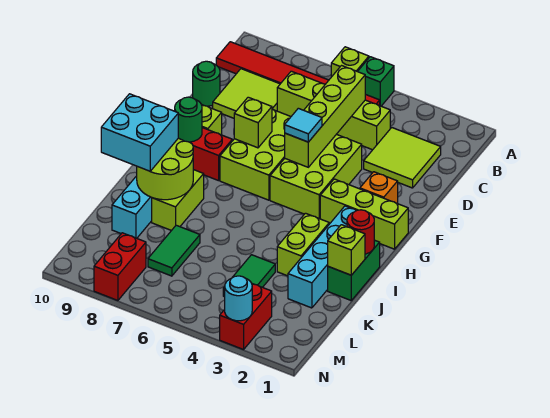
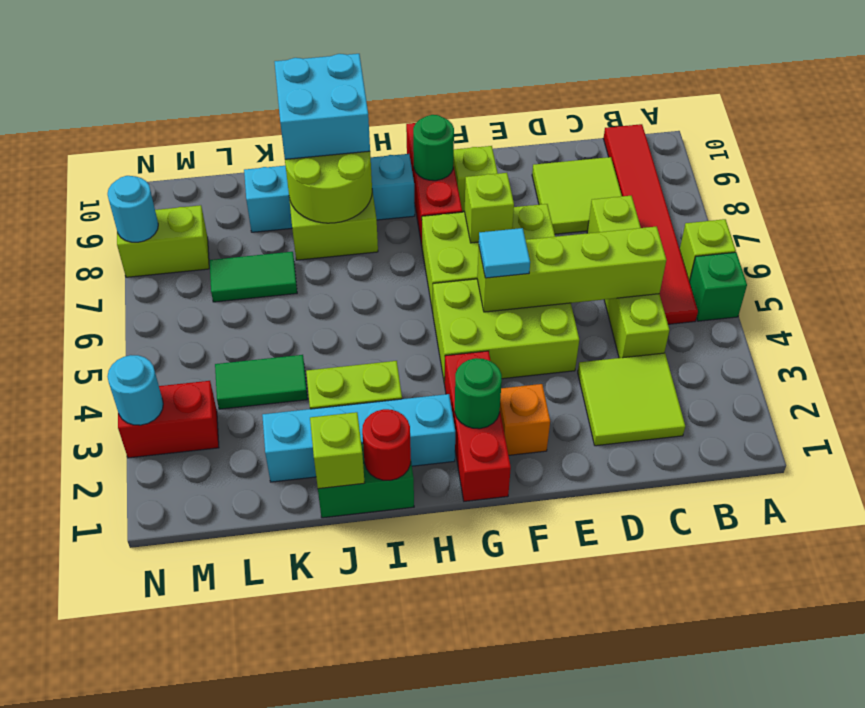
green 1x1 round brick [193,61,220,106] -> green 1x1 round brick moved to [455,358,502,429]
lime 1x3 brick [320,179,408,249] -> red 1x3 brick [445,351,511,501]
red 1x2 brick [94,233,146,300] -> lime 1x2 brick [117,205,209,277]
none -> cyan 1x1 round brick [108,176,158,242]

